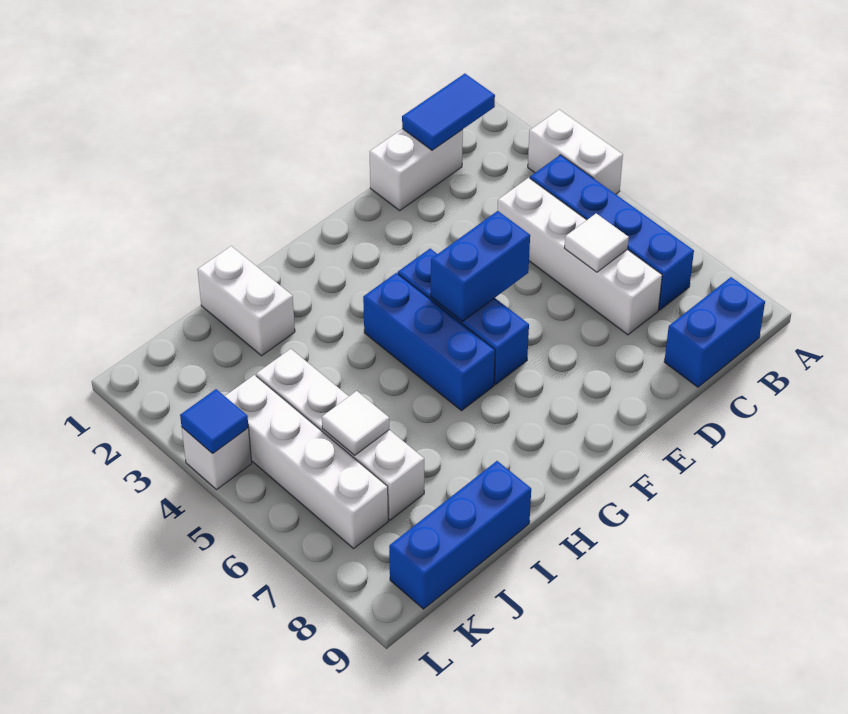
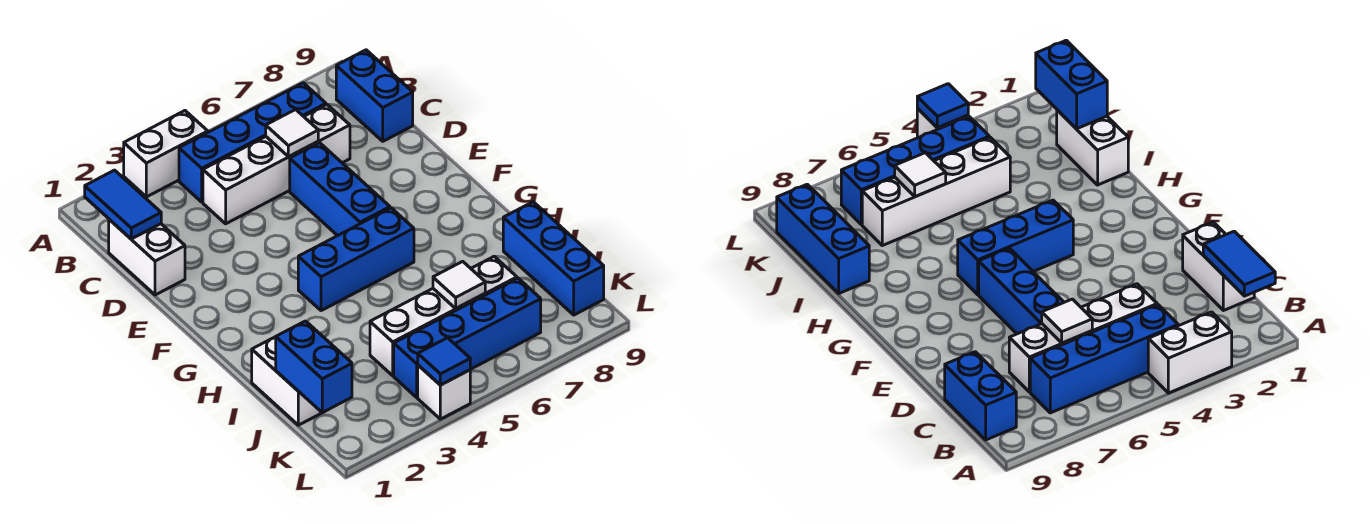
blue 1x2 brick [431,211,530,322] -> blue 1x2 brick moved to [276,321,352,413]
blue 1x3 brick [398,249,529,385] -> blue 1x3 brick turned to [290,143,390,236]
white 1x2 brick [197,246,295,356] -> white 1x2 brick turned to [252,337,322,425]
white 1x4 brick [225,375,388,548] -> blue 1x4 brick [394,278,541,397]

